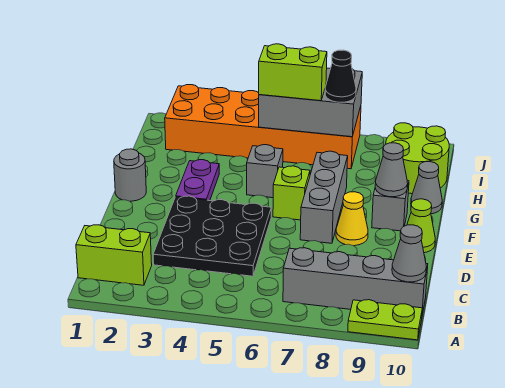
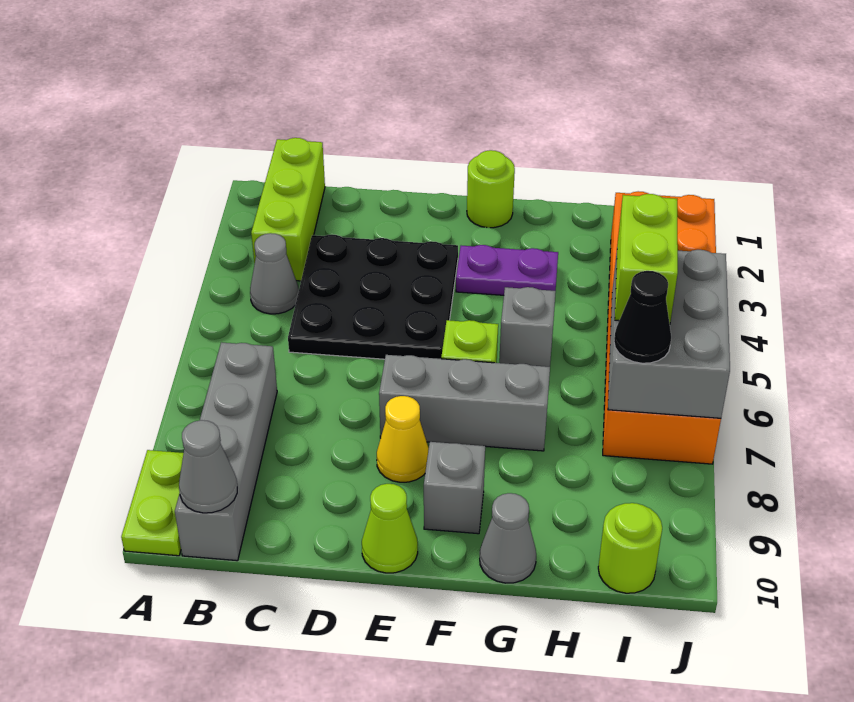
lime 1x2 brick [76,225,152,285] -> lime 1x3 brick [251,138,325,281]
grey 1x1 round brick [114,149,146,201] -> lime 1x1 round brick [467,150,515,228]
grey 1x1 cone [375,143,408,197] -> grey 1x1 cone moved to [250,233,299,314]
lime 2x2 round brick [386,123,449,194] -> lime 1x1 round brick [598,503,662,593]

